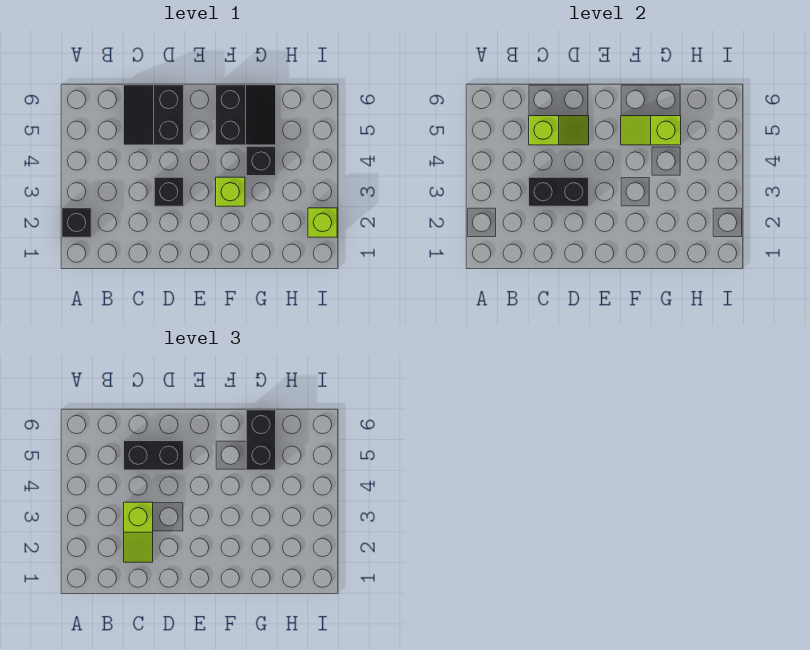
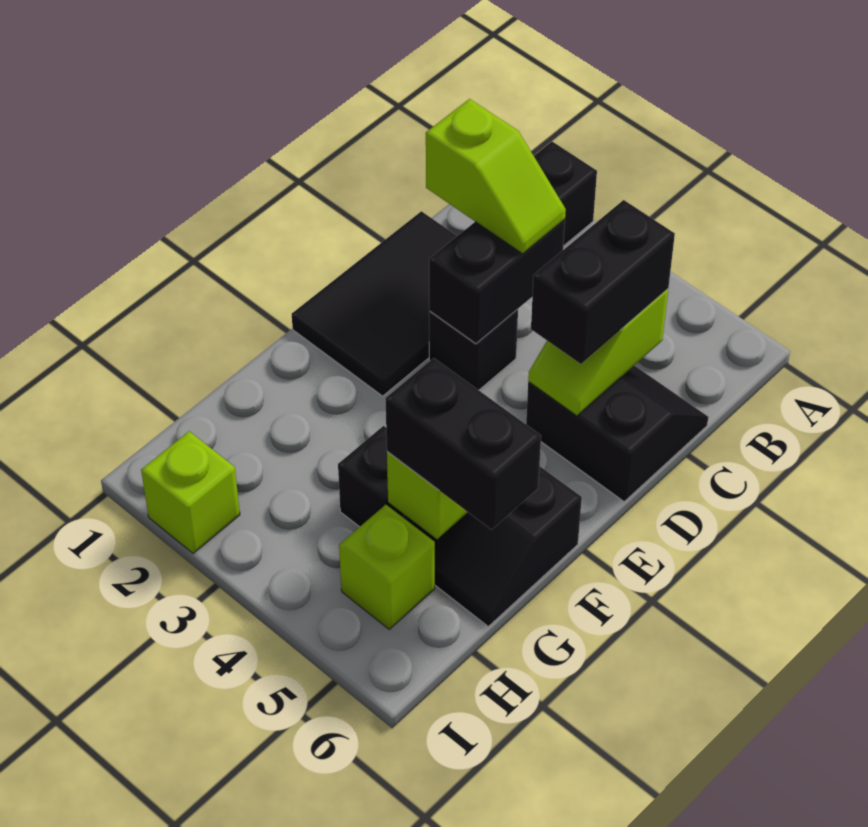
none -> black 2x3 tile [292,211,457,396]
lime 1x2 slope [124,502,153,562] -> lime 1x2 slope turned to [426,99,566,254]
lime 1x1 brick [216,177,245,206] -> lime 1x1 brick moved to [339,505,435,629]

